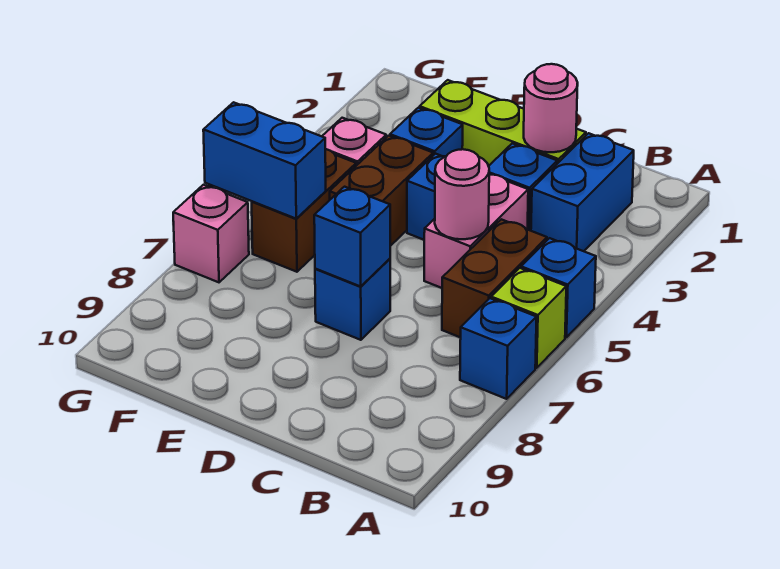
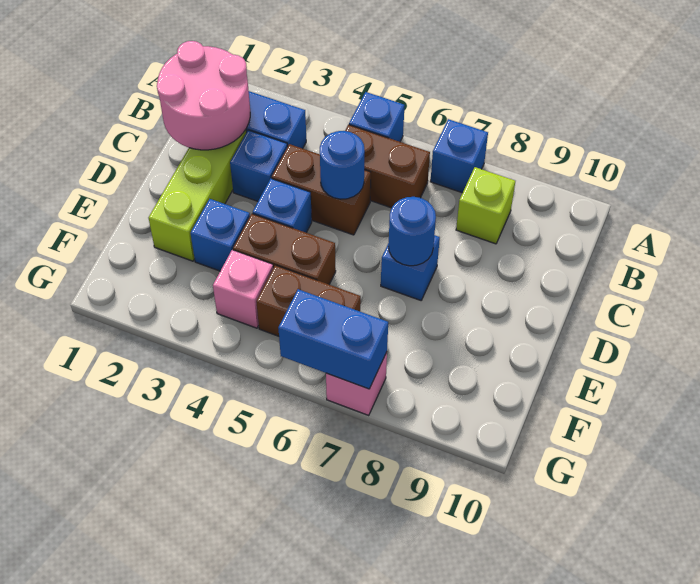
lime 1x1 brick [491,268,566,368] -> lime 1x1 brick moved to [456,167,515,244]
pink 1x1 round brick [524,64,578,152] -> pink 2x2 round brick [157,41,250,150]
pink 1x2 brick [424,175,528,288] -> brown 1x2 brick [272,144,371,235]
pink 1x1 round brick [435,149,490,239] -> blue 1x1 round brick [320,131,365,199]
blue 1x1 brick [314,187,390,286] -> blue 1x1 round brick [389,197,436,266]
blue 1x2 brick [203,102,326,219] -> blue 1x2 brick turned to [278,289,388,389]

